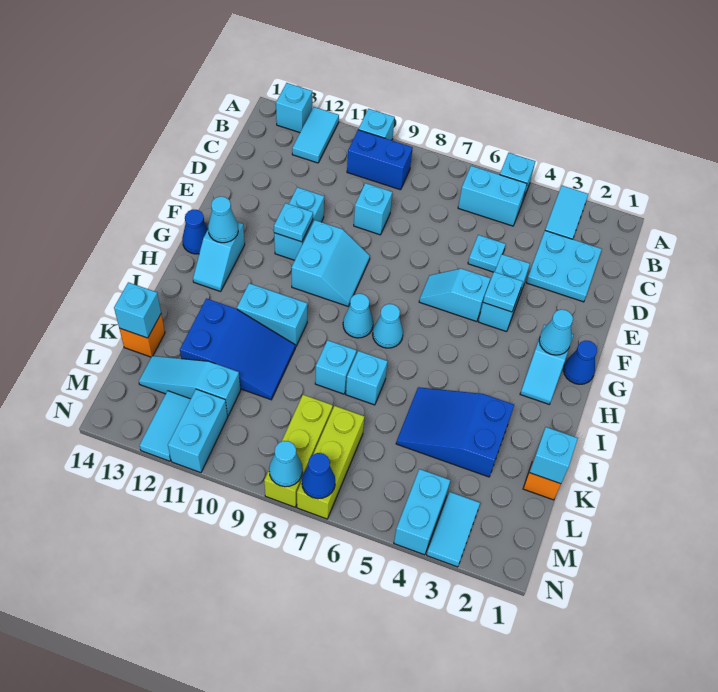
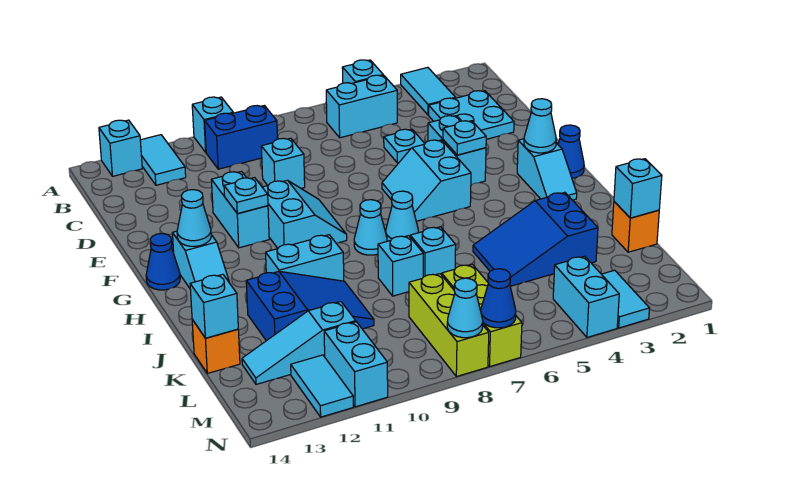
cyan 1x2 slope [419,269,491,322] -> cyan 2x2 slope [382,140,471,221]

